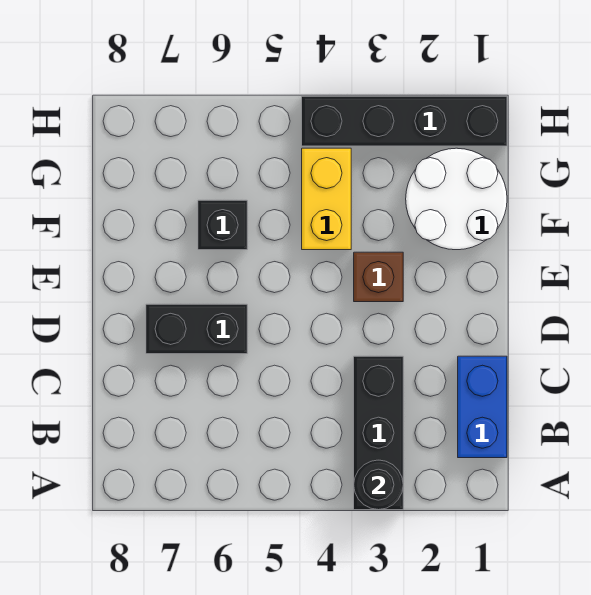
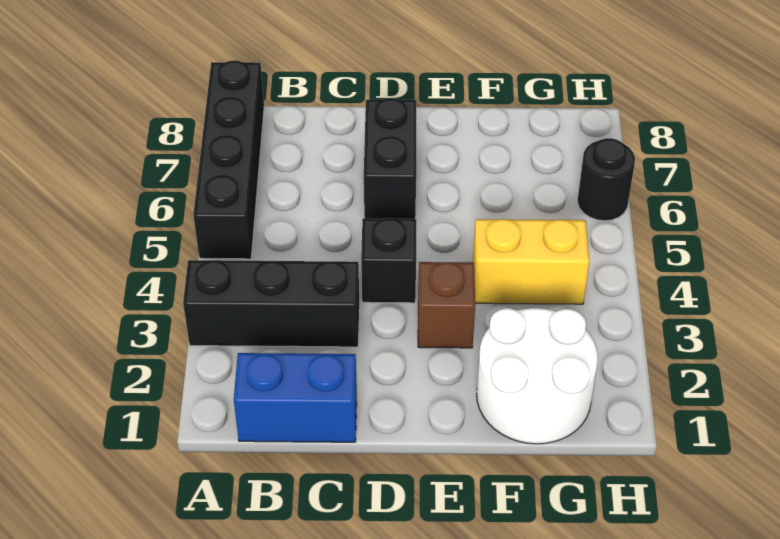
black 1x1 round brick [354,460,403,510] -> black 1x1 round brick moved to [577,138,635,221]
black 1x1 brick [198,200,247,250] -> black 1x1 brick moved to [361,218,416,303]
black 1x4 brick [302,96,507,146] -> black 1x4 brick moved to [193,61,264,259]

